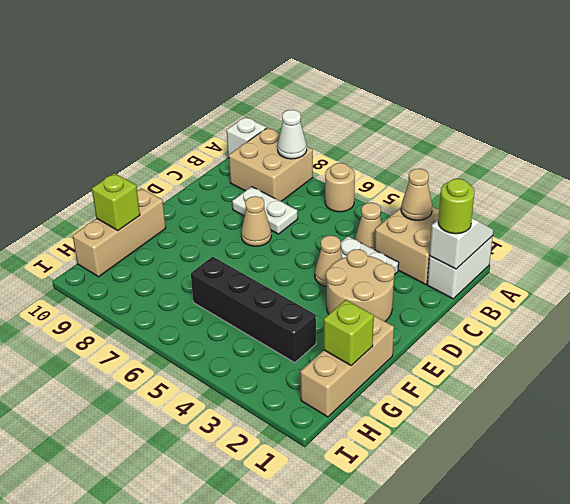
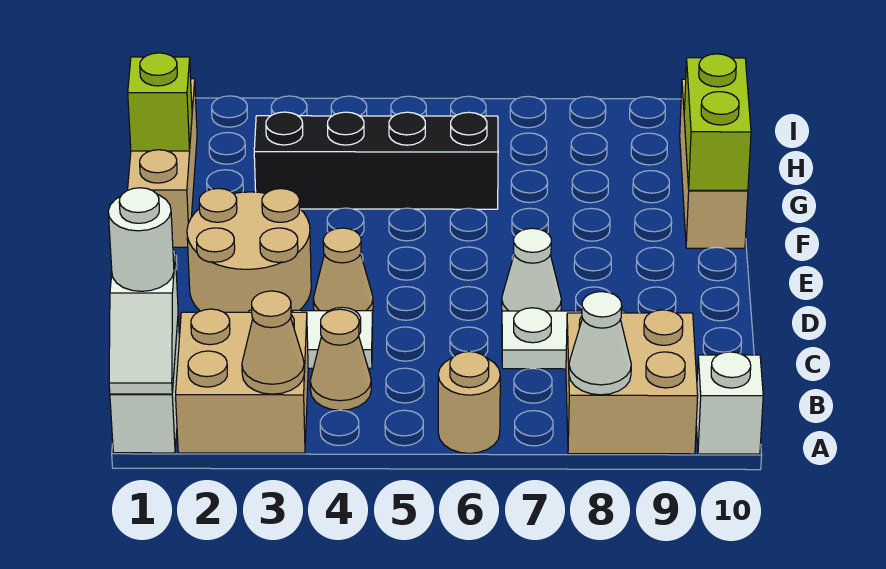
lime 1x1 round brick [438,179,475,234] -> white 1x1 round brick [108,188,174,291]
tan 1x1 cone [241,196,271,246] -> white 1x1 cone [502,228,561,311]
lime 1x1 brick [92,173,140,231] -> lime 1x2 brick [684,54,751,190]

